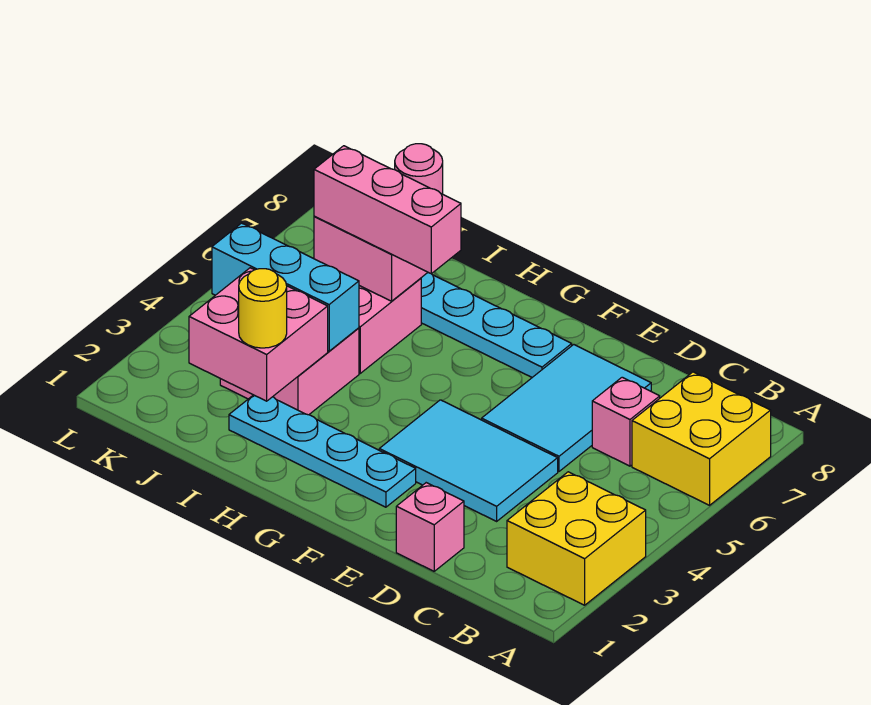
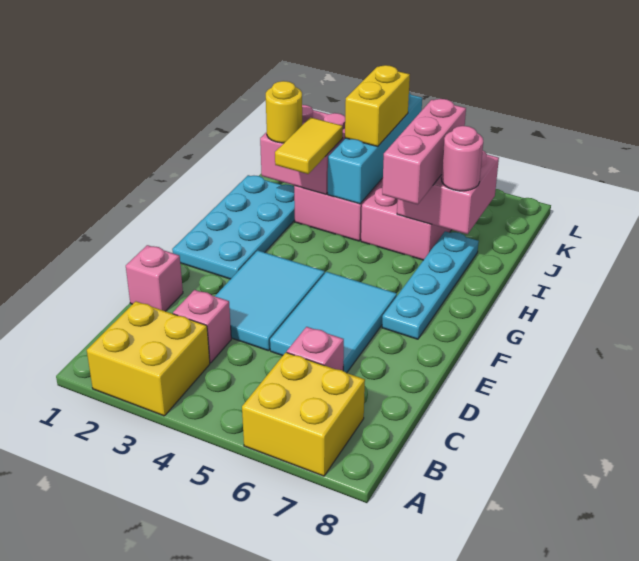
none -> pink 1x1 brick [173,290,231,363]
cyan 2x3 tile [482,345,651,471] -> cyan 2x3 tile turned to [270,272,397,373]
cyan 1x4 plate [229,395,416,507] -> cyan 2x4 plate [172,175,295,279]
none -> yellow 1x2 tile [275,117,343,174]
cyan 1x3 brick [212,223,359,351] -> cyan 1x4 brick [328,92,422,204]
none -> yellow 1x2 brick [345,65,410,147]

